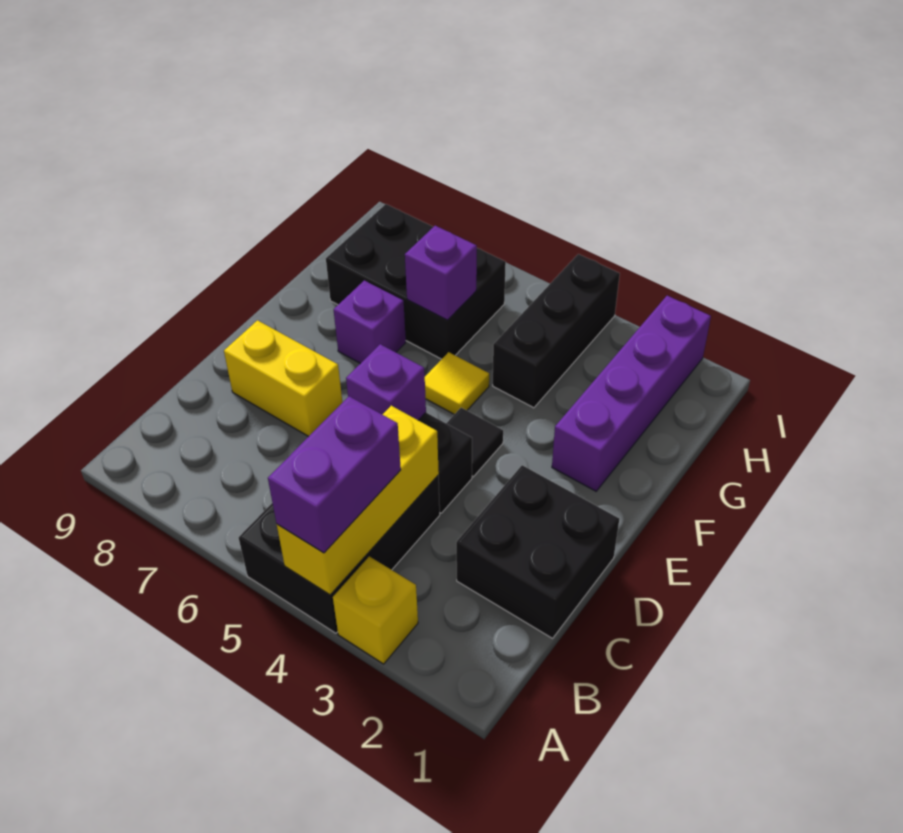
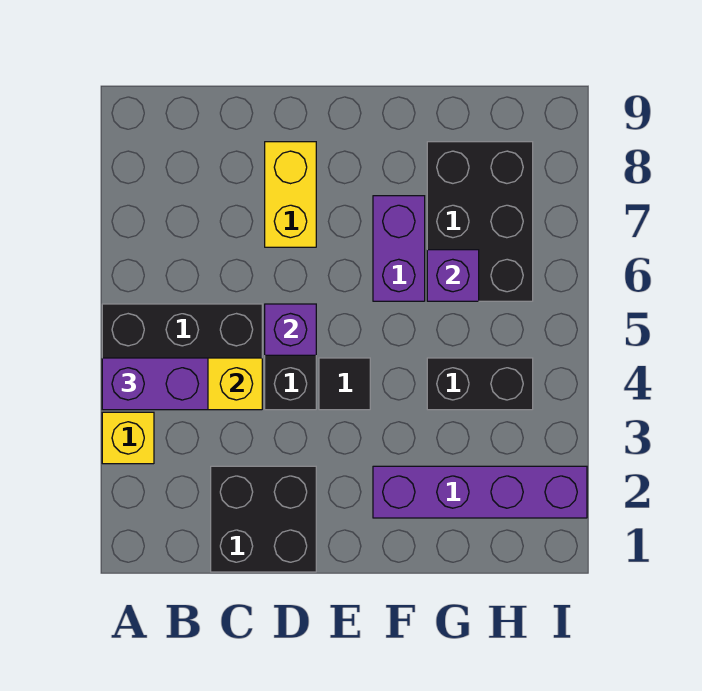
yellow 1x1 tile [425,352,489,414] -> none
purple 1x1 brick [334,280,406,364] -> purple 1x2 brick [373,196,425,301]
black 1x3 brick [493,254,620,408] -> black 1x2 brick [427,358,533,410]

